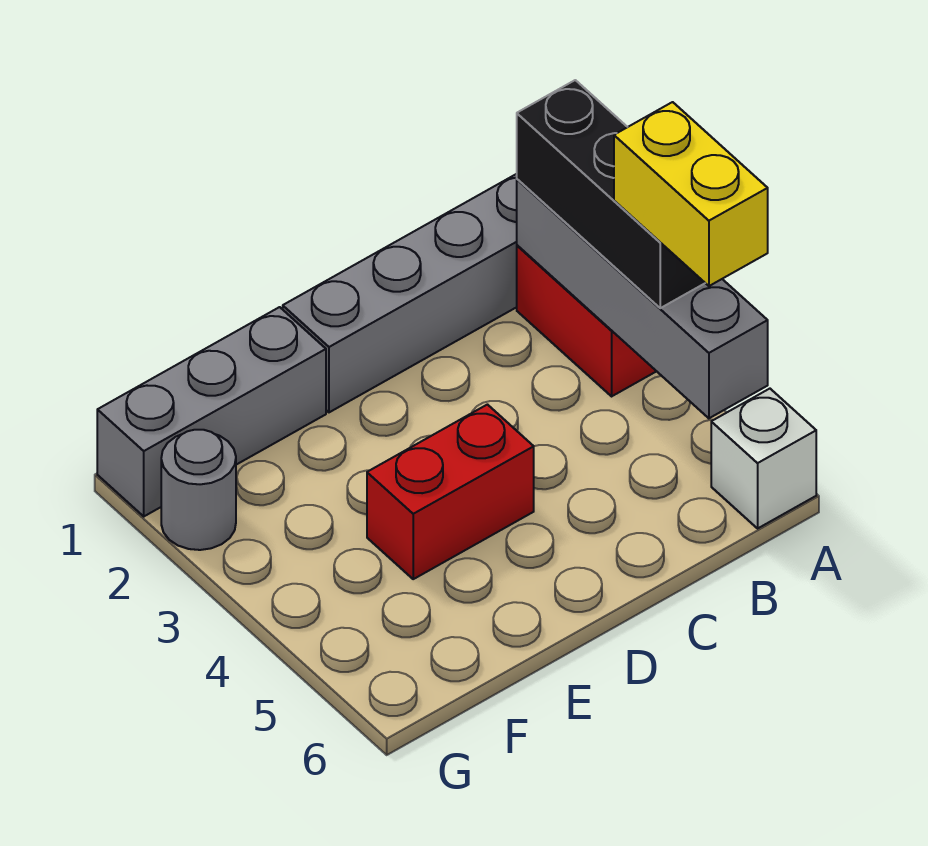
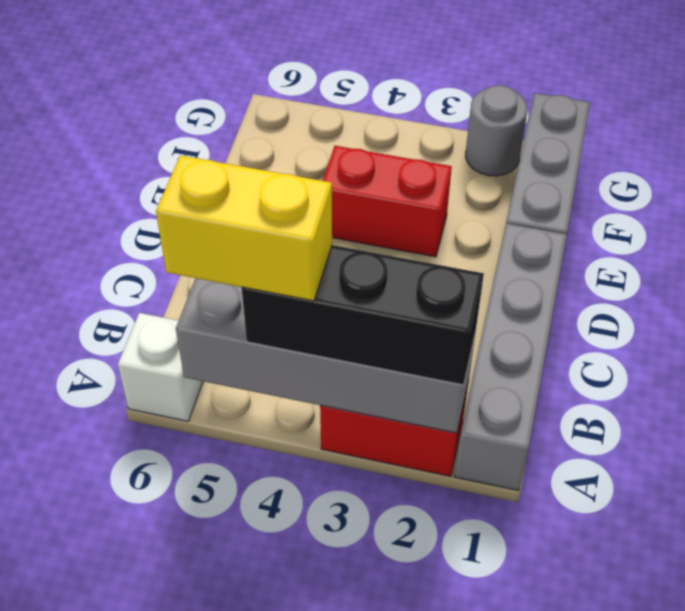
red 1x2 brick [367,405,534,579] -> red 1x2 brick turned to [323,146,452,257]

